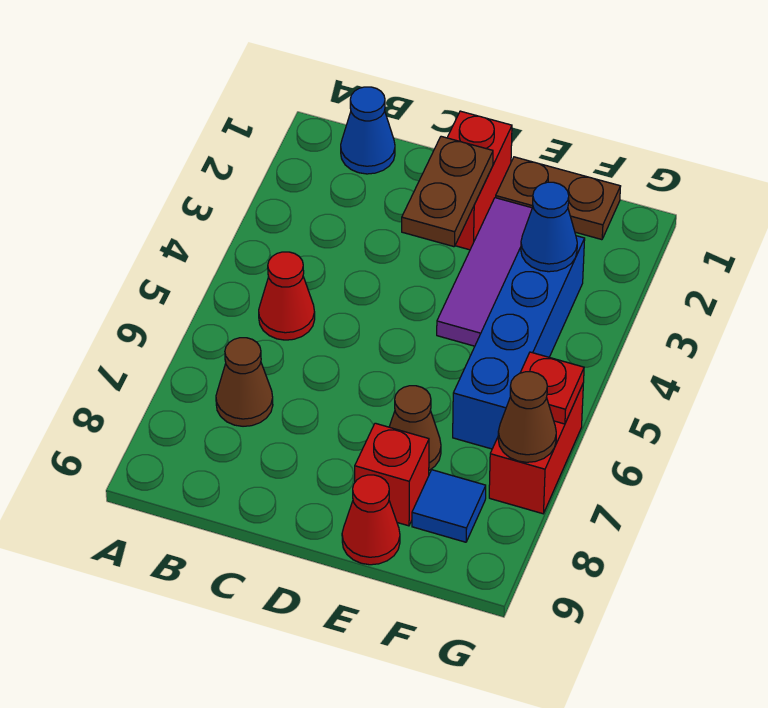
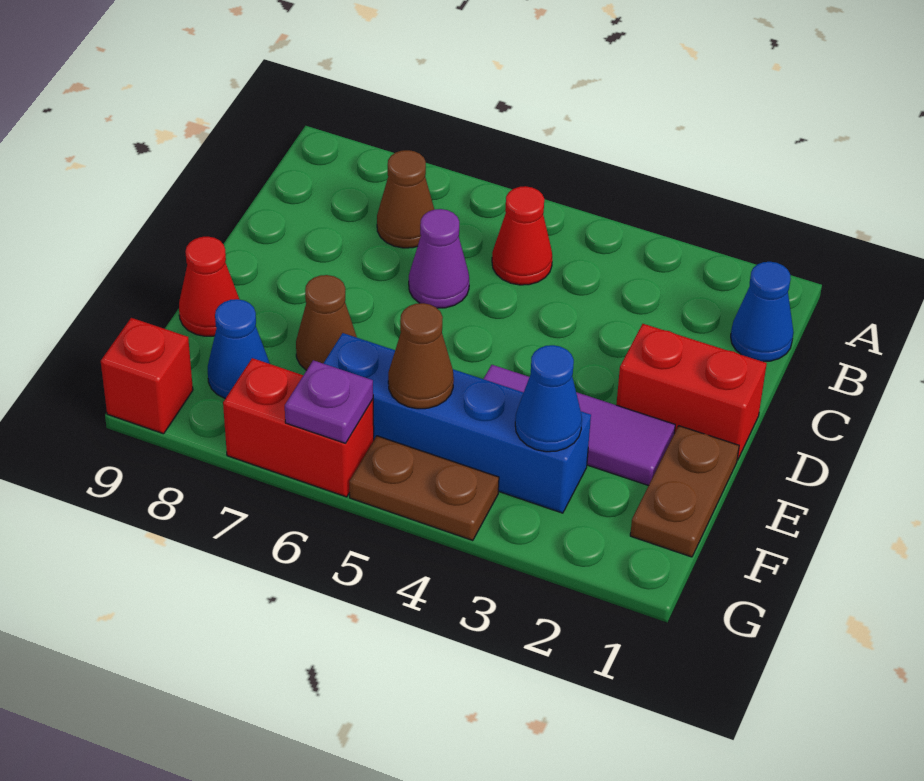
none -> purple 1x1 cone [409,209,469,308]
brown 1x2 plate [402,136,493,247] -> brown 1x2 plate moved to [349,436,499,541]
red 1x1 brick [355,423,429,526] -> red 1x1 brick moved to [101,318,193,434]
blue 1x1 tile [412,470,486,542] -> blue 1x1 cone [208,299,270,399]
red 1x1 plate [520,352,584,424] -> purple 1x1 plate [285,360,373,443]
brown 1x1 cone [498,372,556,462] -> brown 1x1 cone moved to [388,303,454,409]

